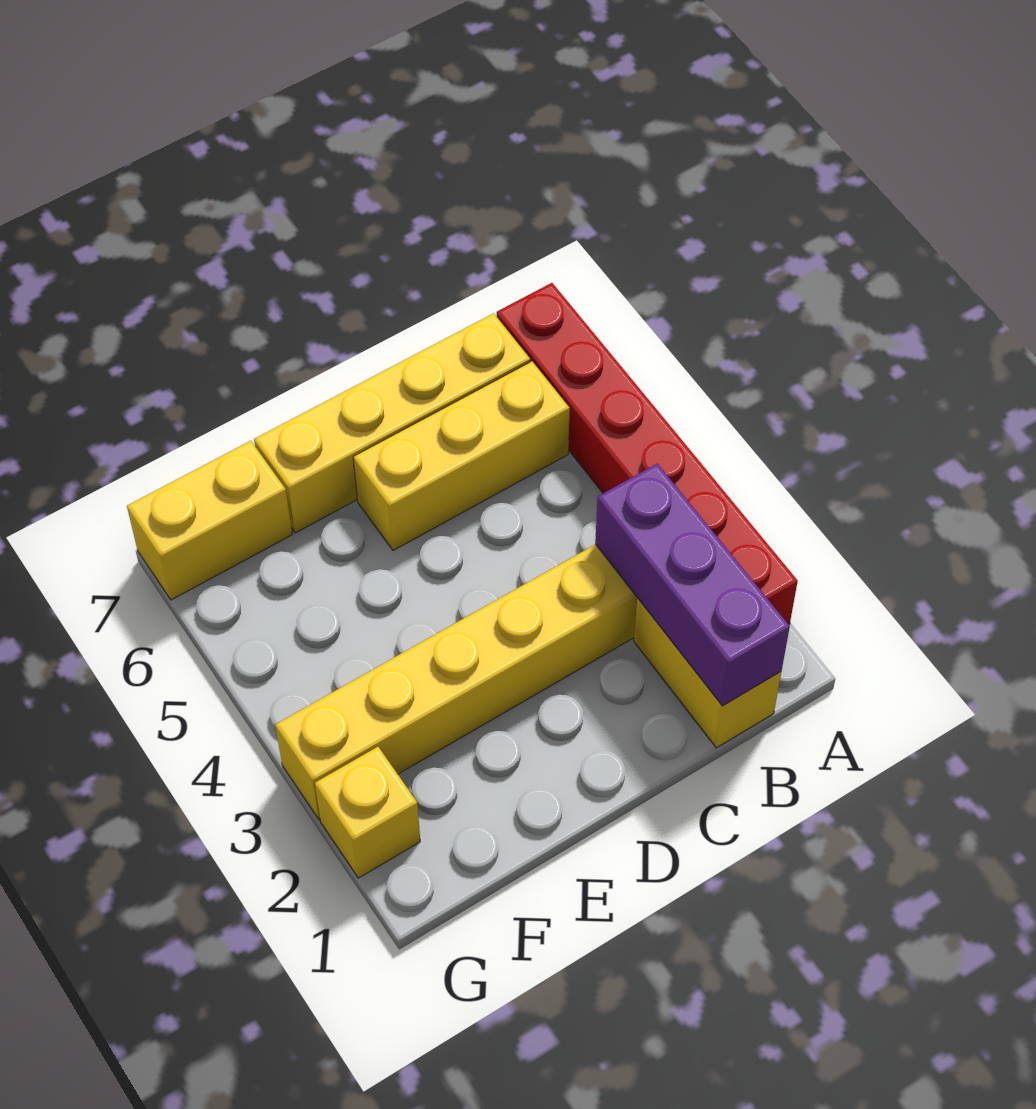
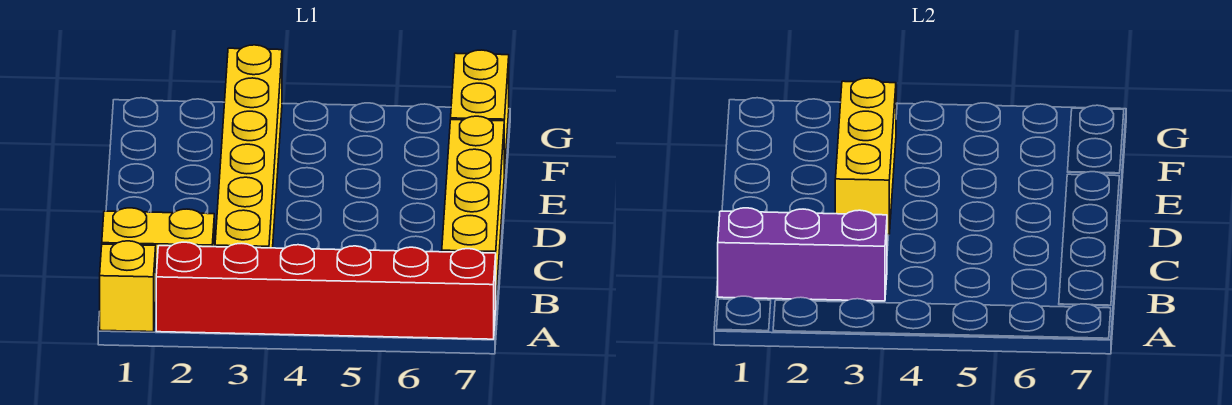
yellow 1x3 brick [353,361,570,550] -> yellow 1x3 brick moved to [835,78,896,235]
yellow 1x1 brick [315,747,420,878] -> yellow 1x1 brick moved to [100,241,156,332]

